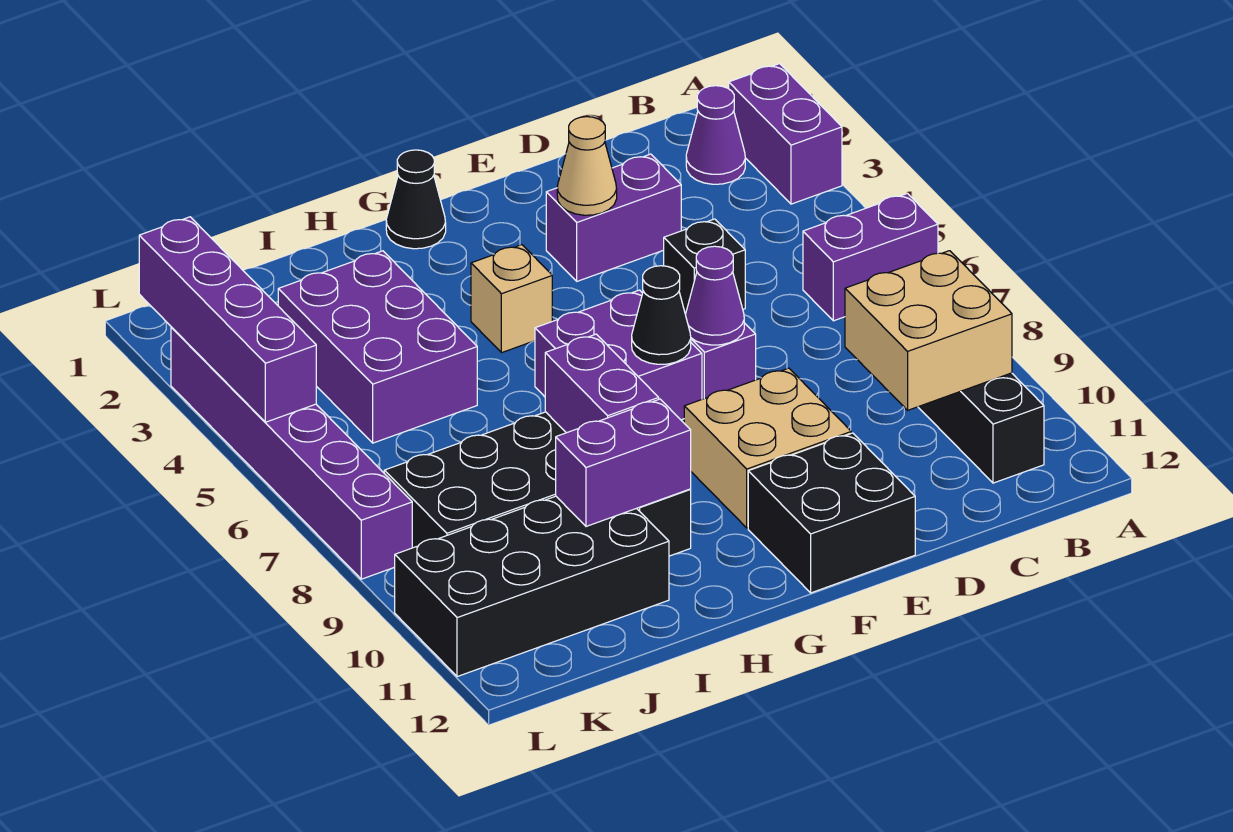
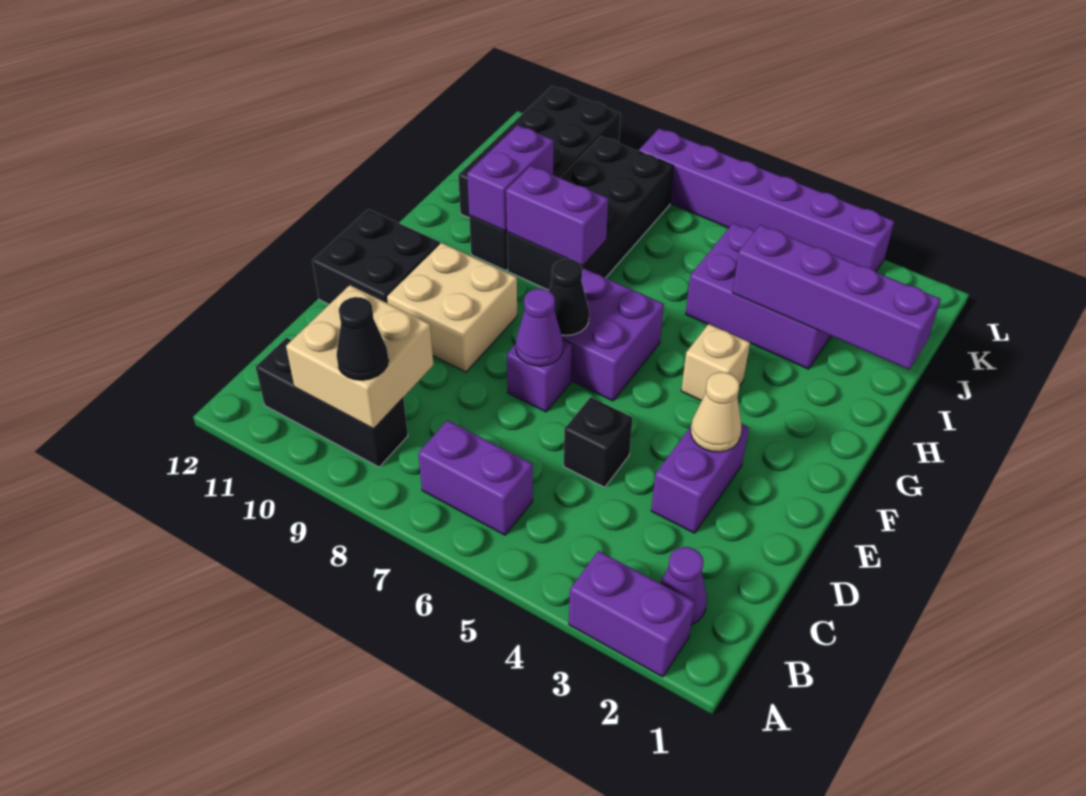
purple 1x2 brick [803,193,938,321] -> purple 1x2 brick turned to [418,420,533,535]
black 1x1 cone [386,150,446,249] -> black 1x1 cone moved to [337,297,389,380]
purple 1x4 brick [139,217,316,422] -> purple 1x4 brick moved to [732,225,941,369]

